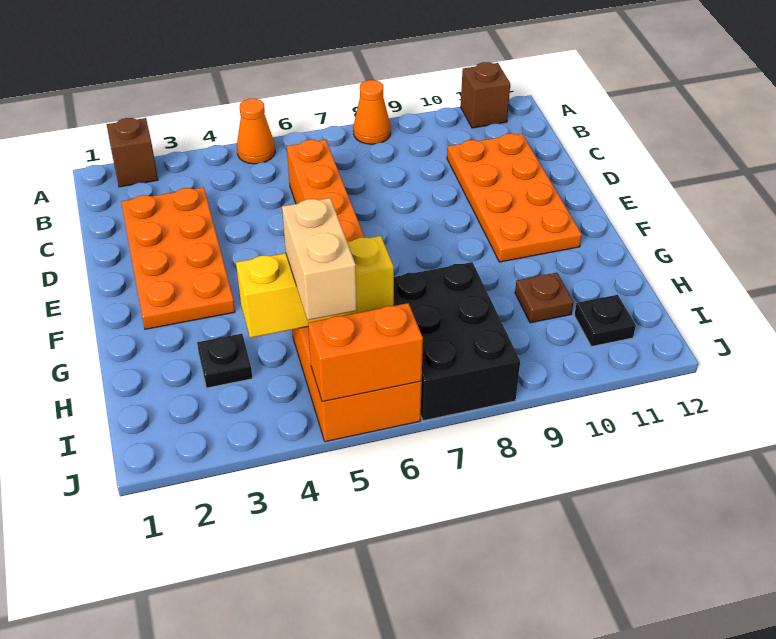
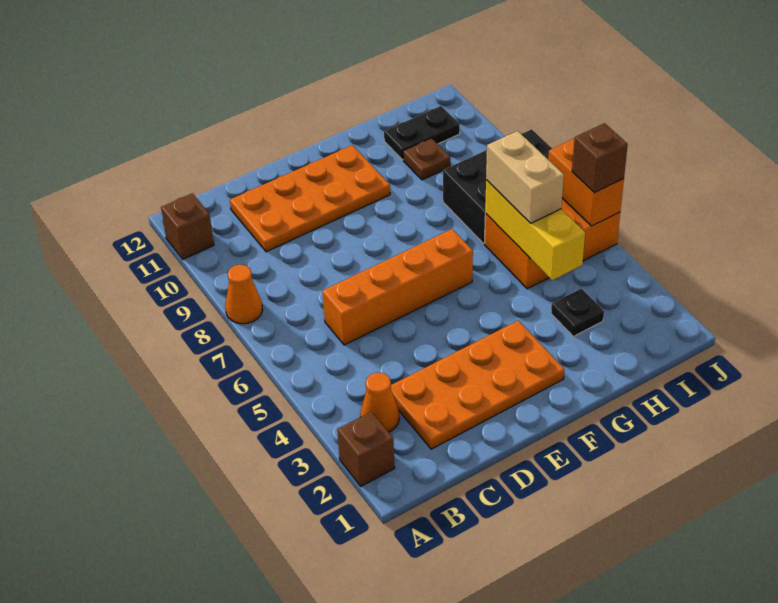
orange 1x1 cone [237,99,275,164] -> orange 1x1 cone moved to [360,373,399,432]
tan 1x2 brick [282,198,357,320] -> tan 1x2 brick turned to [486,131,564,223]
black 1x1 plate [574,295,636,346] -> black 1x2 plate [384,106,460,160]
none -> brown 1x1 brick [572,123,628,193]

